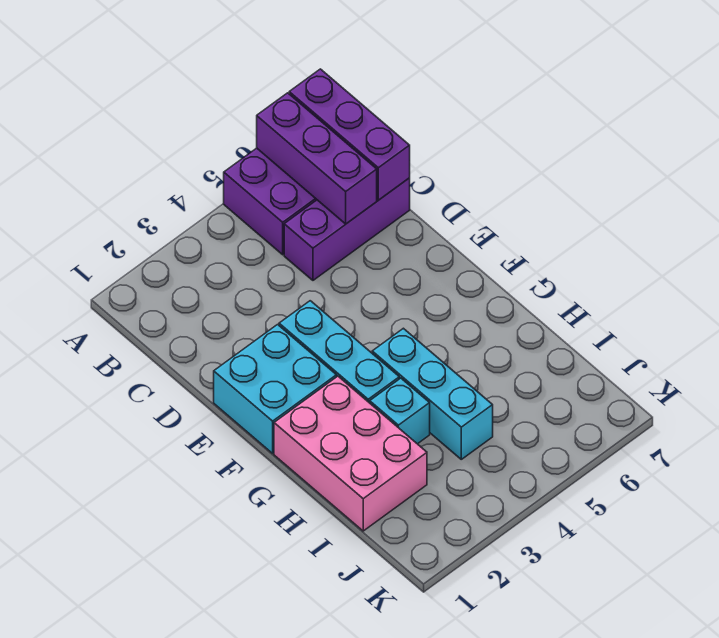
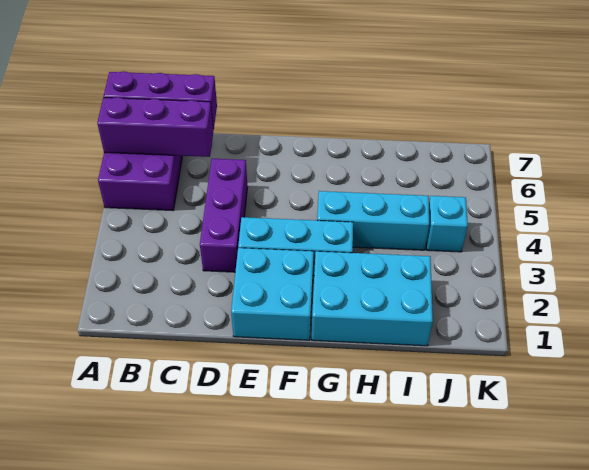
purple 1x3 brick [284,178,410,280] -> purple 1x3 brick moved to [200,159,248,272]
pink 2x3 brick [274,376,427,531] -> cyan 2x3 brick [312,251,433,346]
cyan 1x1 brick [370,378,430,444] -> cyan 1x1 brick moved to [426,196,468,252]

